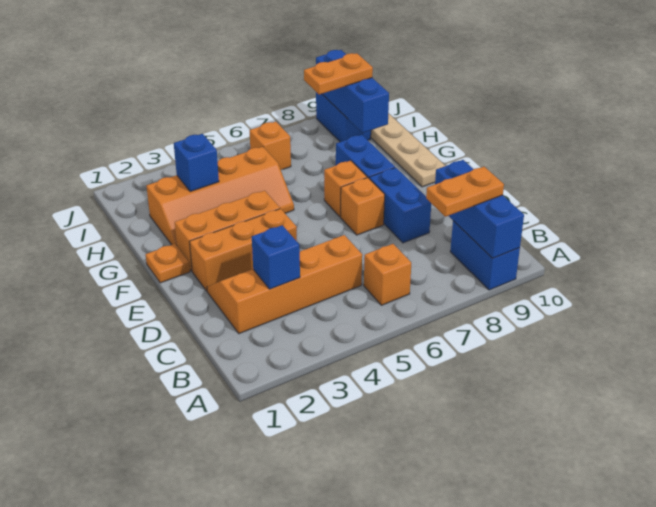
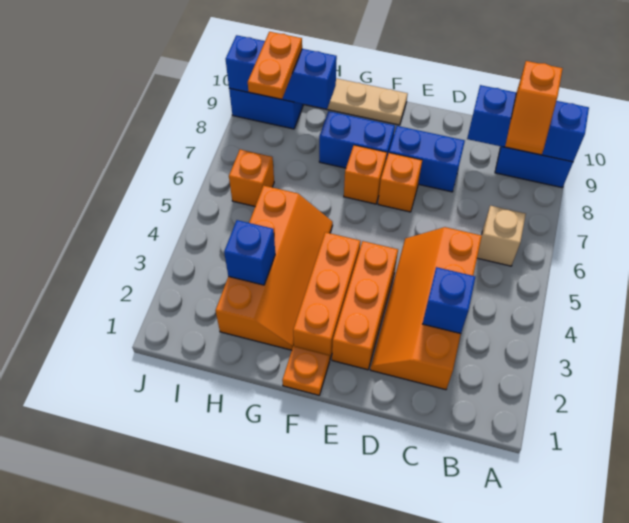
orange 1x1 brick [364,244,411,305] -> tan 1x1 brick [477,206,526,266]
orange 1x2 plate [426,167,504,217] -> orange 1x2 slope [505,61,563,155]

